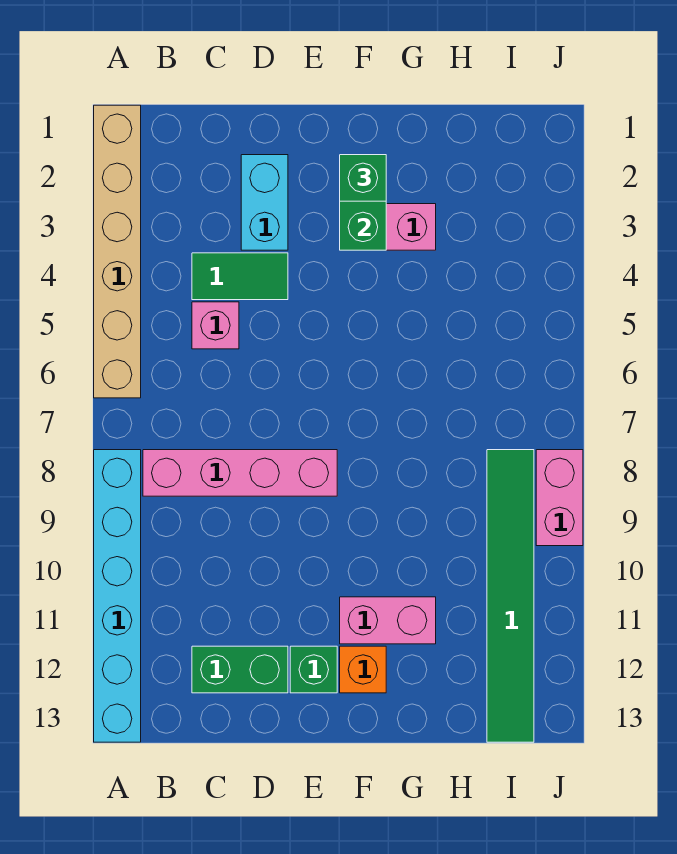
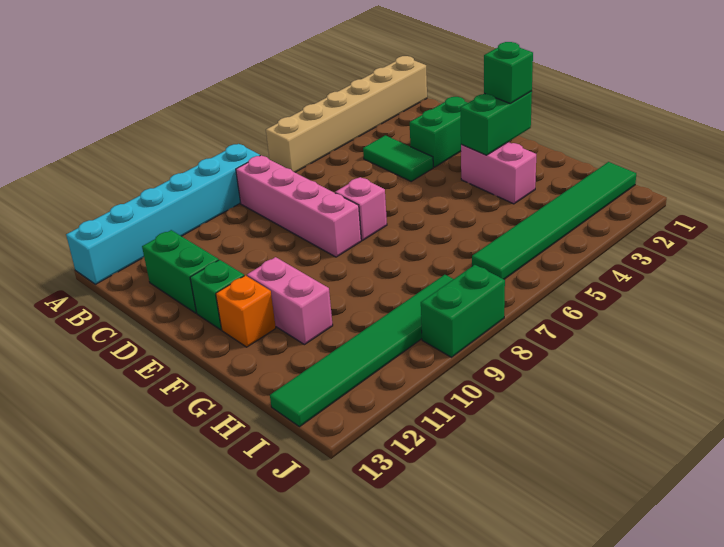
pink 1x1 brick [192,302,239,349] -> pink 1x1 brick moved to [335,177,387,240]
cyan 1x2 brick [241,155,288,250] -> green 1x2 brick [410,97,468,167]
none -> green 1x6 tile [472,162,636,279]
pink 1x2 brick [536,450,583,546] -> green 1x2 brick [421,265,505,357]

